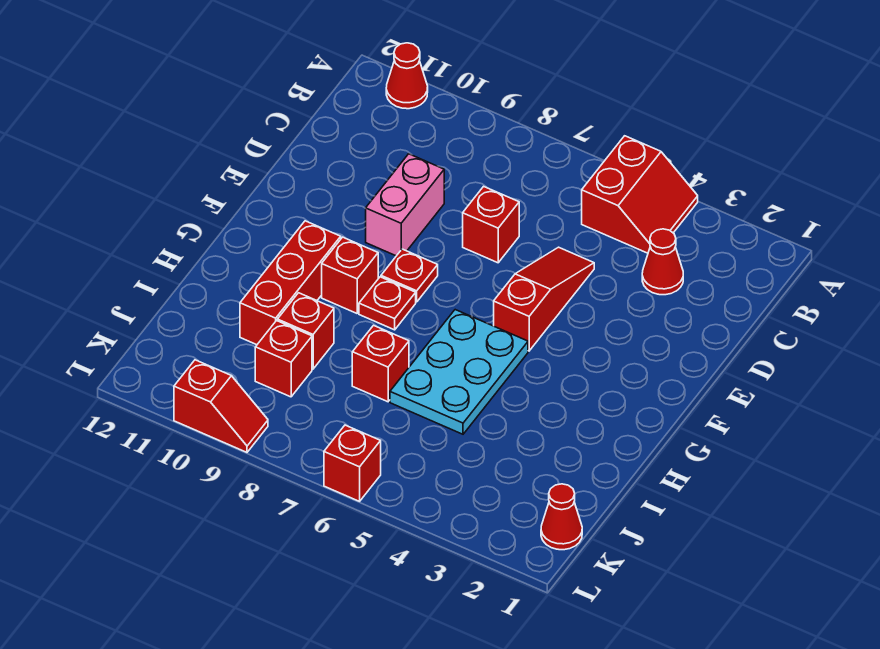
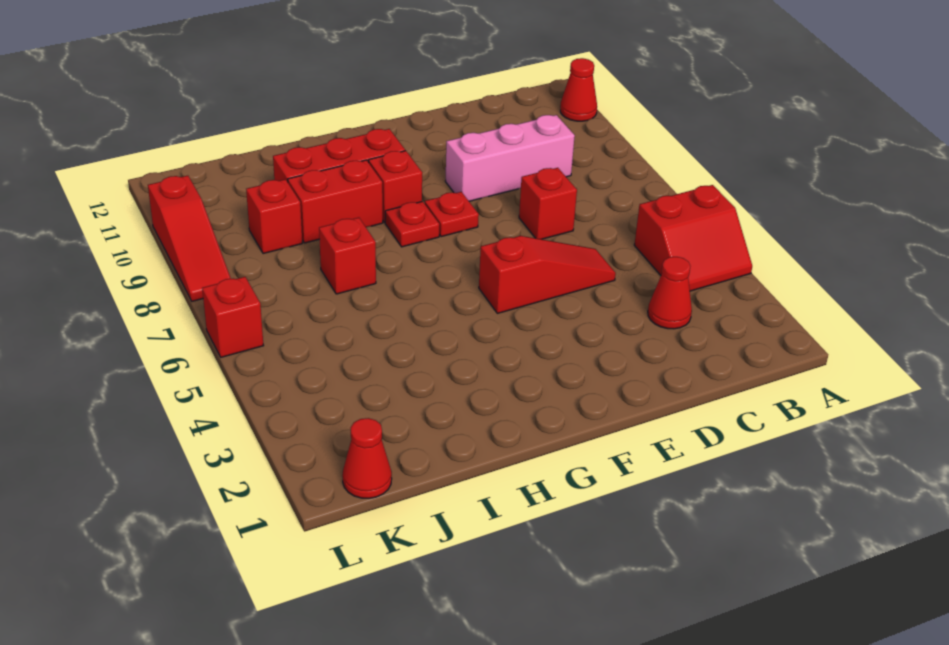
pink 1x2 brick [366,154,444,256] -> pink 1x3 brick [445,115,575,201]
cyan 2x3 plate [390,310,528,434] -> none
red 1x1 brick [277,293,334,369] -> red 1x2 brick [288,160,383,243]
red 1x2 slope [174,360,268,452] -> red 1x3 slope [148,176,231,301]

